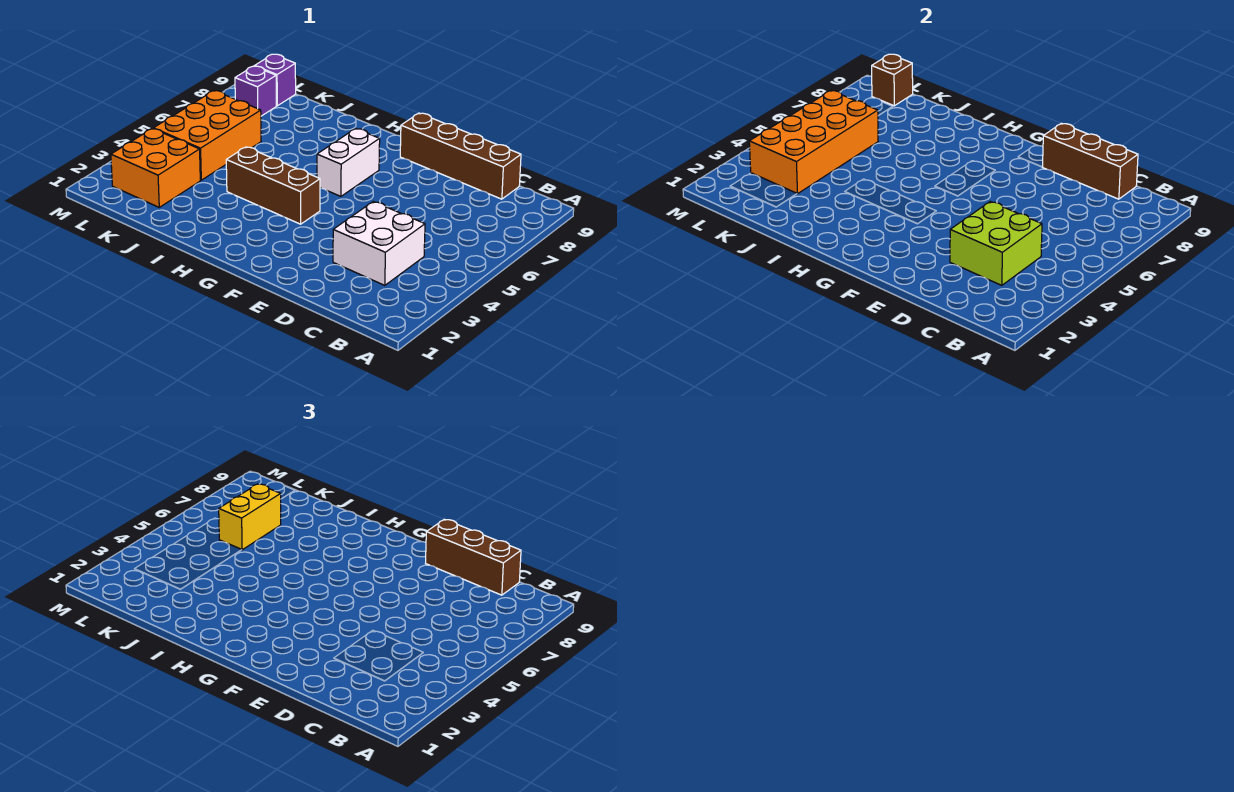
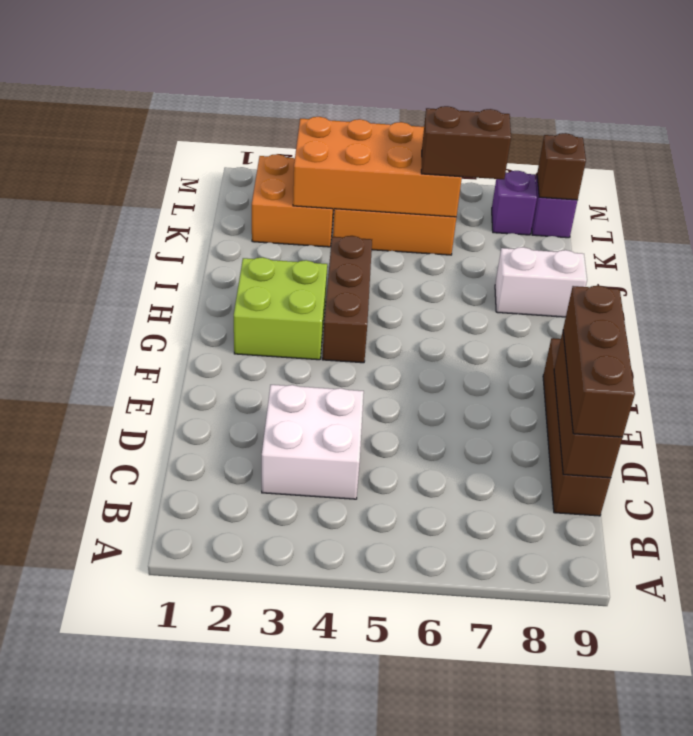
lime 2x2 brick [950,202,1042,285] -> lime 2x2 brick moved to [234,257,327,360]
white 1x2 brick [317,129,380,196] -> white 1x2 brick moved to [495,247,587,317]
yellow 1x2 brick [219,484,281,550] -> brown 1x2 brick [421,106,511,179]

